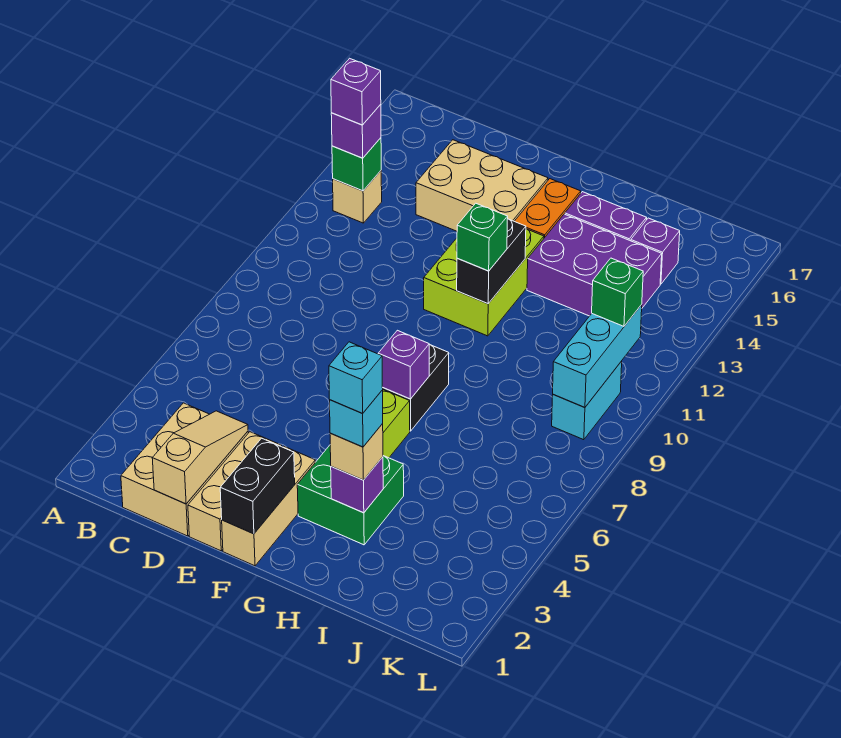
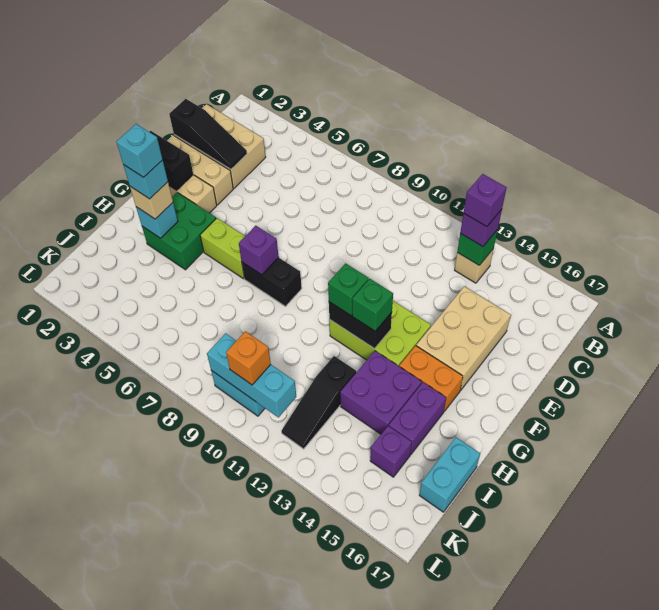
tan 1x3 slope [152,411,248,504] -> black 1x3 slope [169,99,247,169]
purple 1x1 brick [331,457,383,513] -> cyan 1x1 brick [136,203,178,238]
purple 2x3 brick [527,214,662,316] -> purple 2x2 brick [340,351,422,434]
none -> black 1x3 slope [281,356,356,449]
none -> cyan 1x2 brick [419,438,480,512]
none -> orange 1x1 brick [226,331,271,385]
green 1x1 brick [592,258,643,326] -> green 1x1 brick moved to [352,279,393,331]

